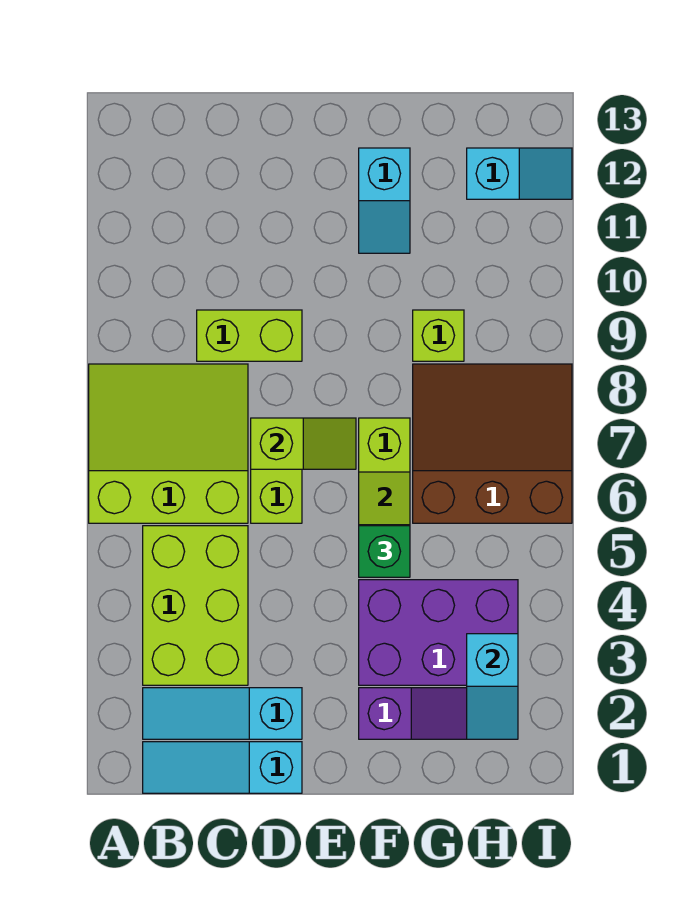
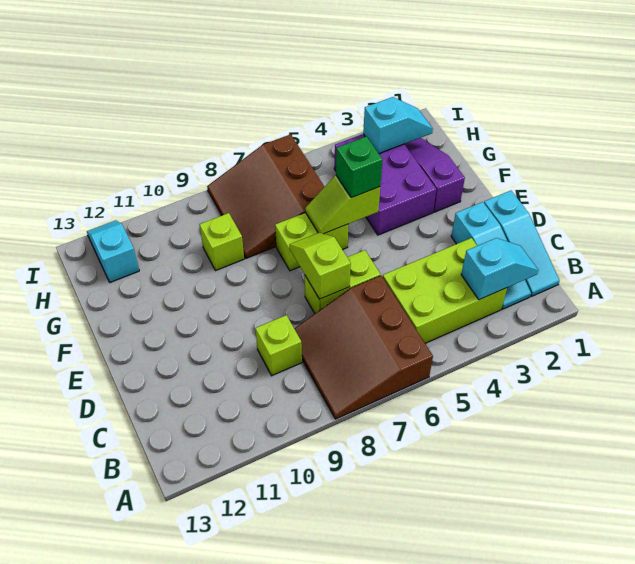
lime 3x3 slope [89,364,248,523] -> brown 3x3 slope [294,276,433,419]
lime 1x2 brick [197,310,302,361] -> lime 1x1 brick [255,315,302,376]
cyan 1x2 slope [359,148,410,253] -> cyan 1x2 slope moved to [461,238,538,300]

